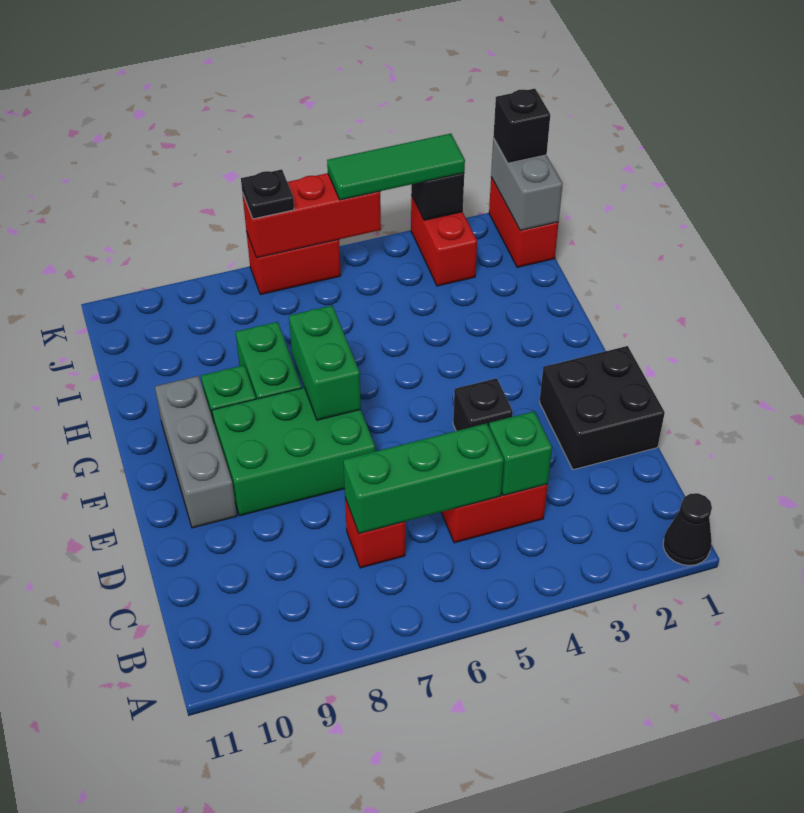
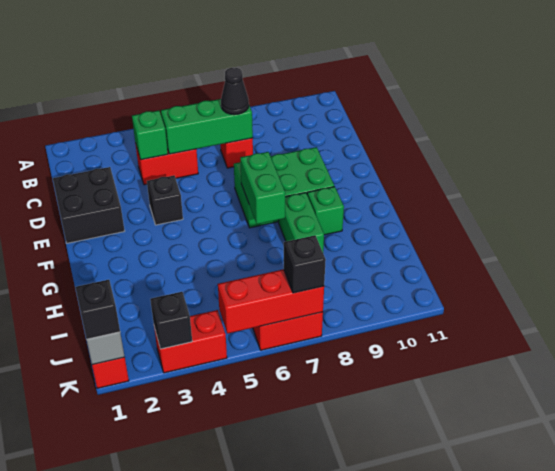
black 1x1 cone [663,493,712,566] -> black 1x1 cone moved to [221,68,249,115]
grey 1x3 brick [155,376,237,528] -> none
red 1x2 brick [411,195,477,286] -> red 1x2 brick turned to [154,310,227,373]
green 1x3 tile [327,134,465,200] -> none
black 1x1 plate [241,169,294,219] -> black 1x1 brick [284,235,326,293]

